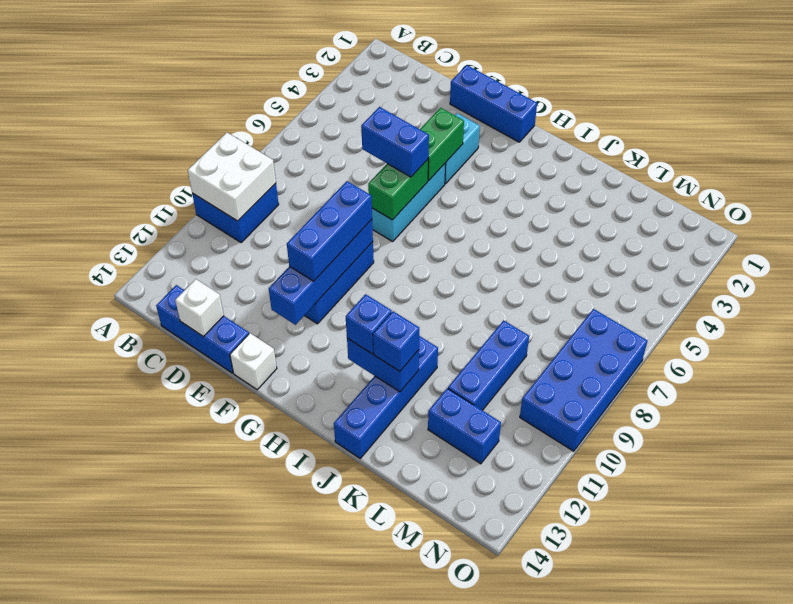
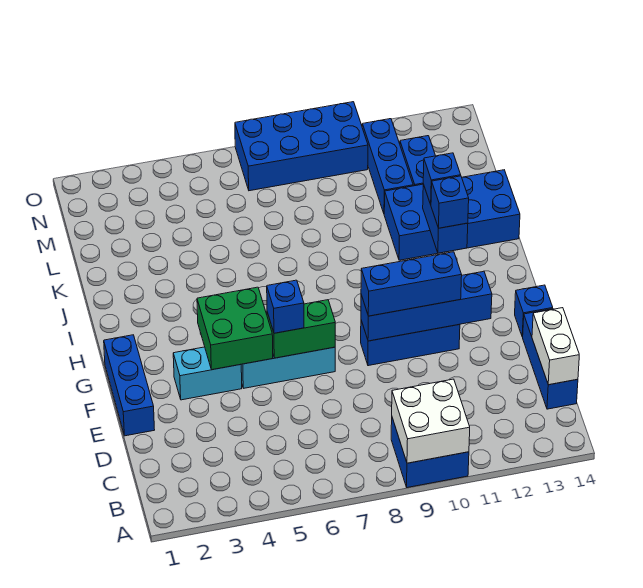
white 1x1 brick [175,279,224,337] -> white 1x2 brick [532,308,579,385]
blue 1x2 brick [361,107,429,177] -> blue 1x1 brick [267,280,304,333]
green 1x2 brick [420,108,464,180] -> green 2x2 brick [197,287,273,370]
white 1x1 brick [230,333,277,390] -> blue 1x1 brick [515,285,553,337]
blue 1x4 brick [334,336,438,458] -> blue 2x4 brick [384,170,520,260]
blue 1x3 brick [448,320,529,410] -> blue 1x3 brick turned to [362,119,413,213]

